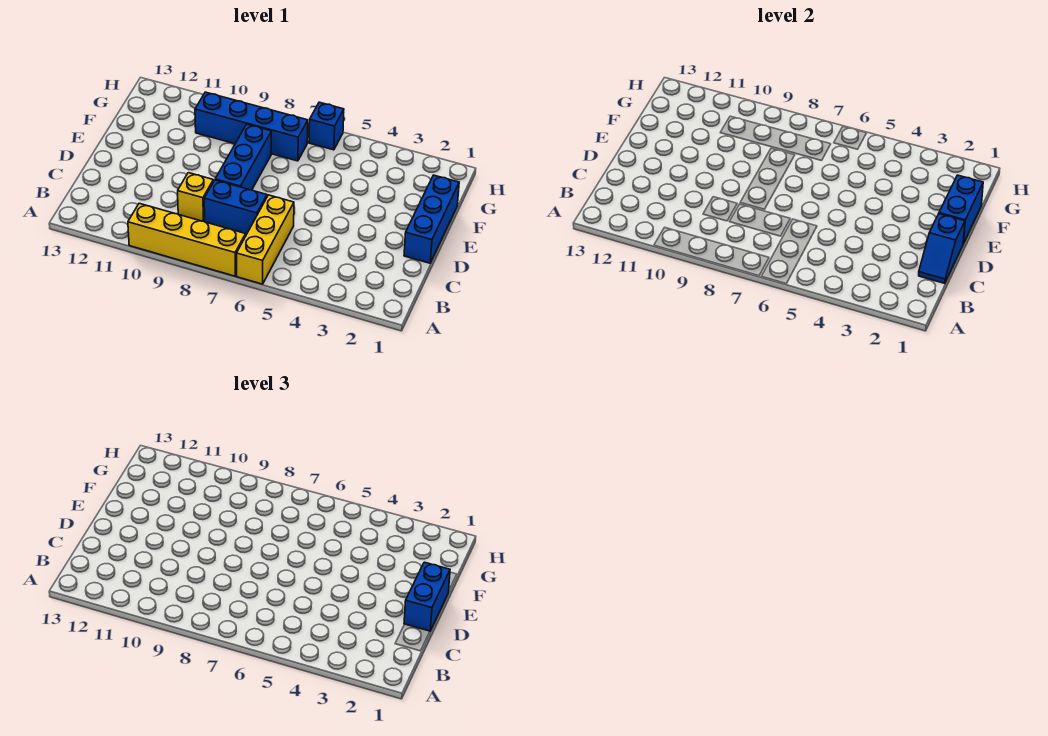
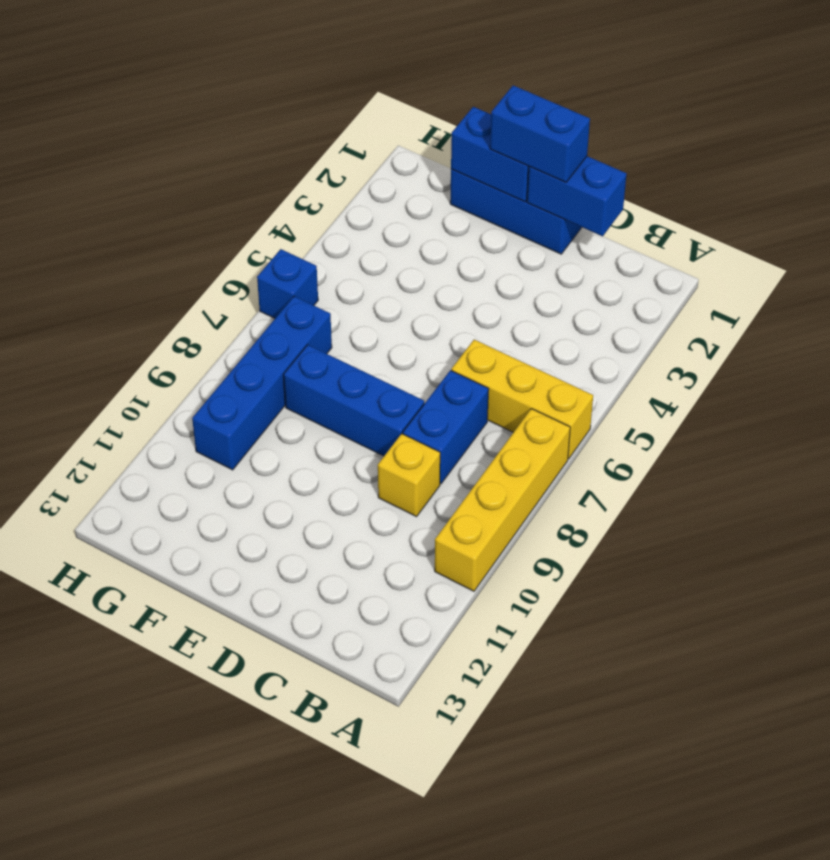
blue 1x2 slope [919,214,965,283] -> blue 1x2 brick [527,156,626,236]

